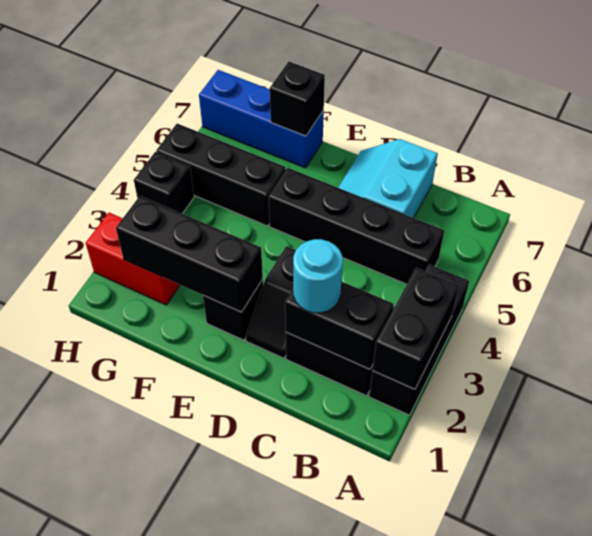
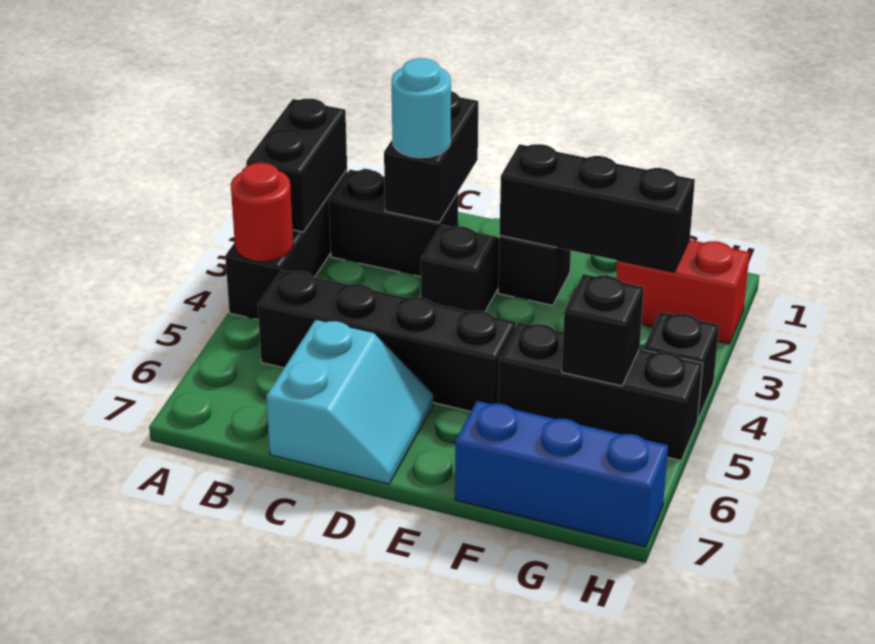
none -> red 1x1 round brick [231,163,293,262]
black 1x2 brick [285,281,394,369] -> black 1x2 brick turned to [384,91,478,223]
black 1x1 brick [270,62,325,136] -> black 1x1 brick moved to [562,274,644,386]

